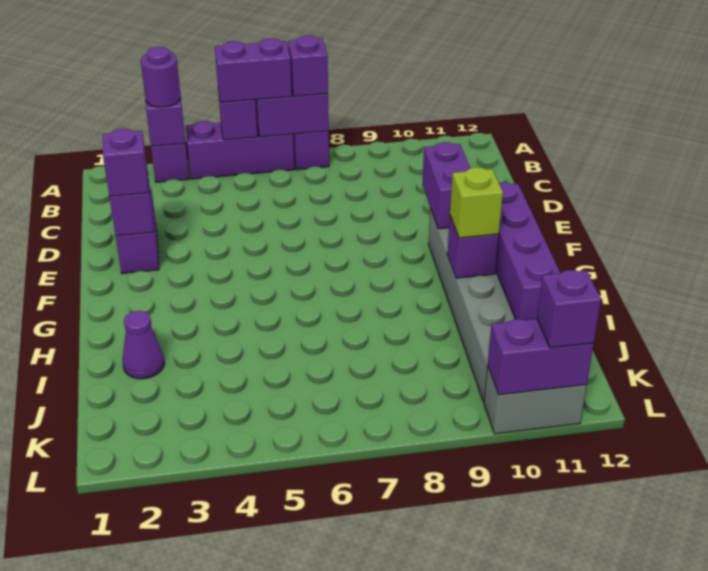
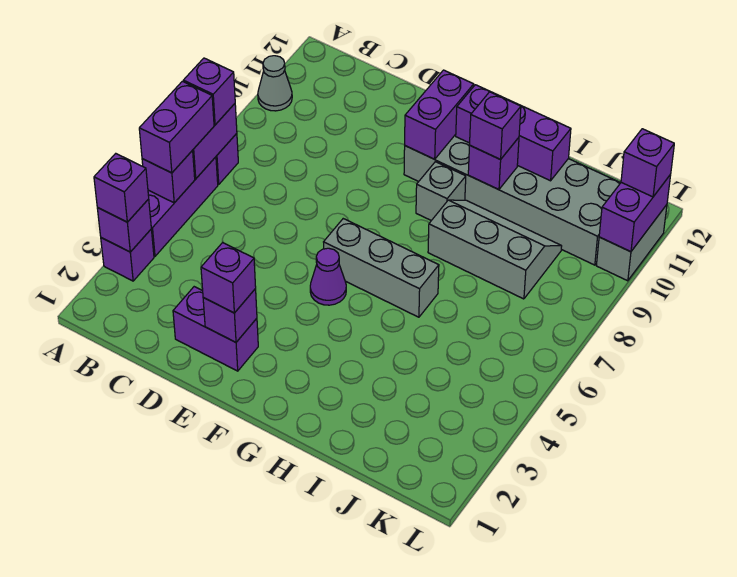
purple 1x1 round brick [141,47,181,107] -> purple 1x1 brick [94,154,149,222]
none -> grey 1x1 cone [258,56,292,111]
purple 1x2 brick [422,142,470,229] -> purple 1x2 brick turned to [405,70,474,159]
none -> grey 1x3 brick [324,219,439,317]
none -> grey 1x1 brick [416,162,466,221]
purple 1x4 brick [495,182,560,320] -> purple 1x3 brick [456,85,571,181]
none -> grey 2x3 slope [428,200,562,299]
lime 1x1 brick [450,167,503,238] -> purple 1x1 brick [470,92,521,159]
purple 1x1 cone [122,311,164,379] -> purple 1x1 cone moved to [310,248,346,305]

